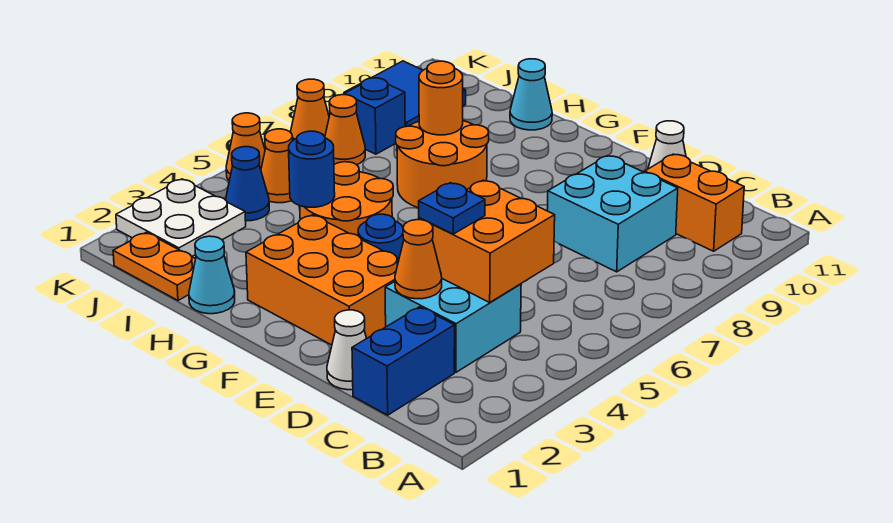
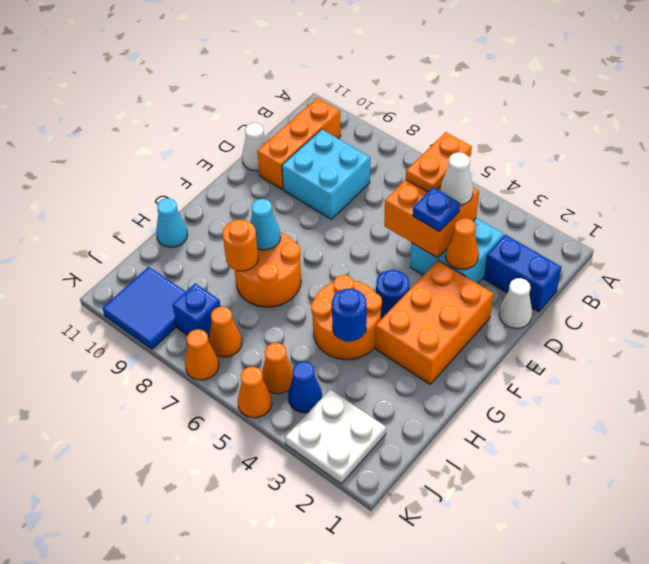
orange 1x2 brick [645,154,744,251] -> orange 1x3 brick [257,98,341,189]
none -> white 1x1 cone [440,152,473,205]
cyan 1x1 cone [189,236,235,314] -> cyan 1x1 cone moved to [250,199,281,250]
orange 1x2 plate [113,232,196,300] -> orange 1x2 plate moved to [406,132,472,192]

